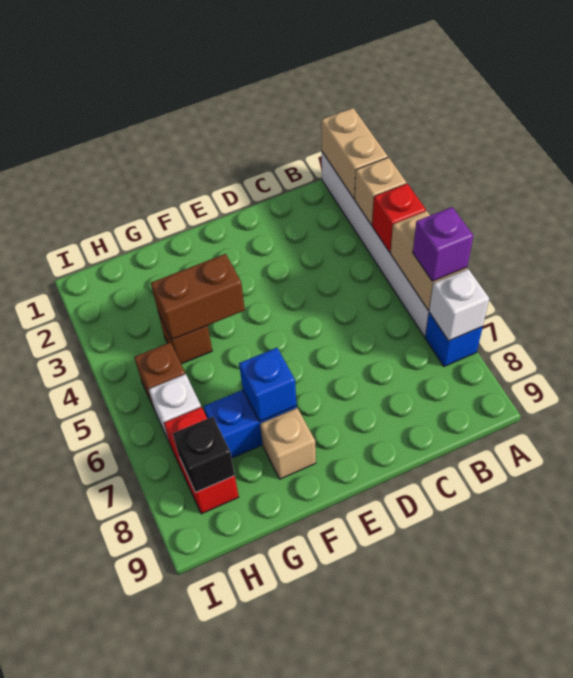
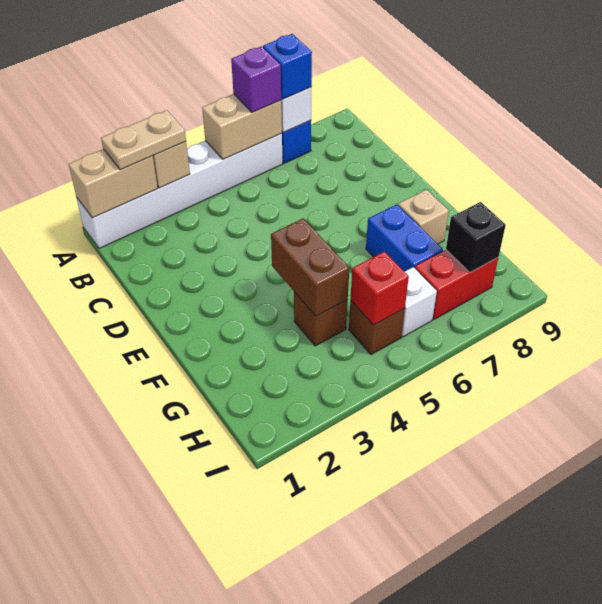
none -> tan 1x2 plate [101,110,186,170]
red 1x1 brick [372,184,426,252] -> red 1x1 brick moved to [350,252,409,325]
blue 1x1 brick [239,348,297,422] -> blue 1x1 brick moved to [263,34,312,99]

